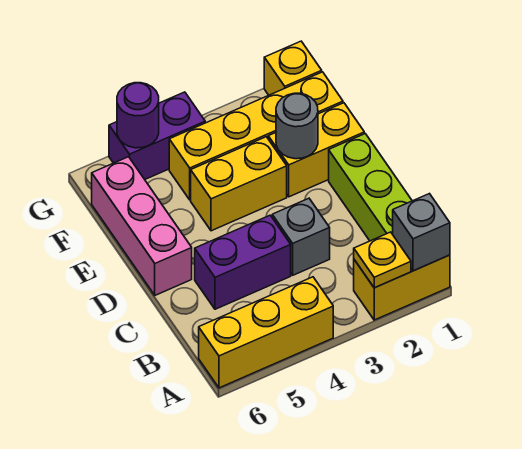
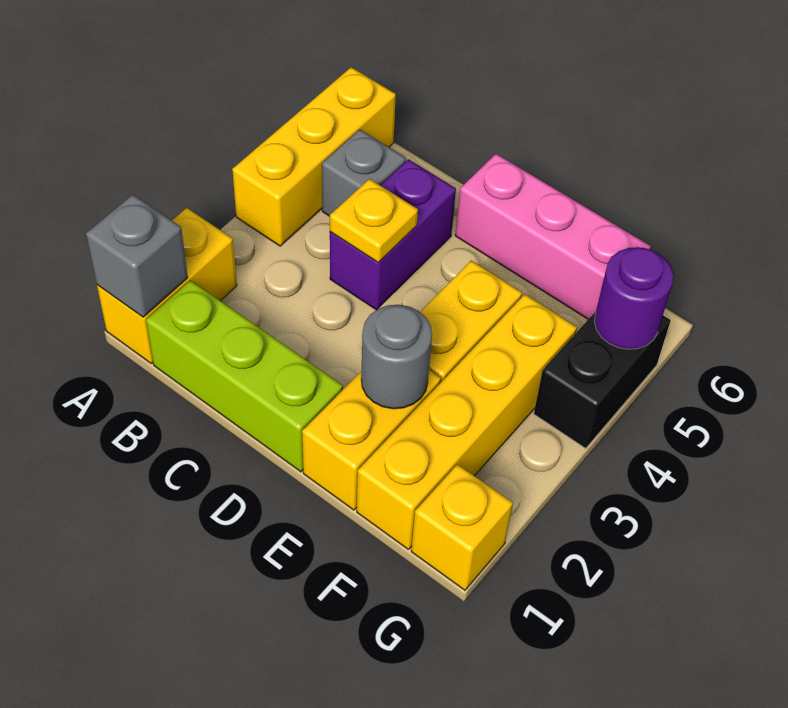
yellow 1x1 plate [354,232,411,288] -> yellow 1x1 plate moved to [330,179,418,263]
grey 1x1 brick [272,198,330,275] -> grey 1x1 brick moved to [322,130,406,216]
purple 1x2 brick [109,92,205,179] -> black 1x2 brick [534,312,671,448]

